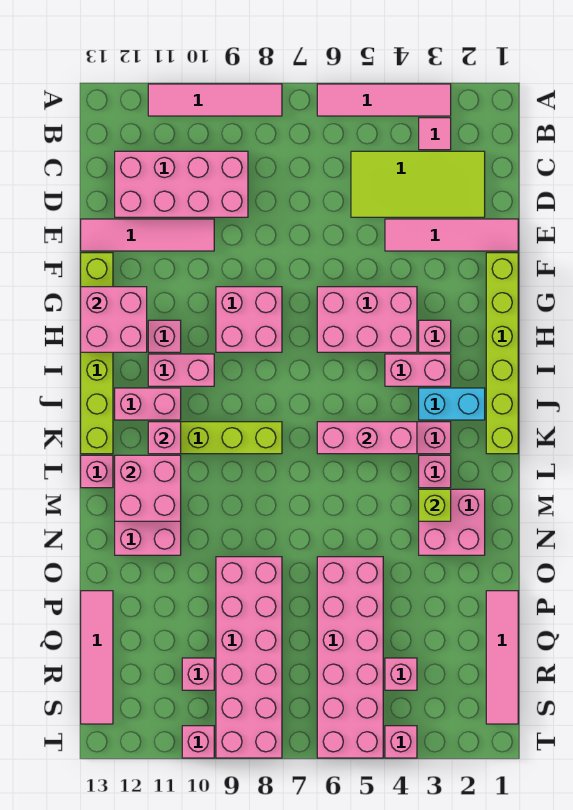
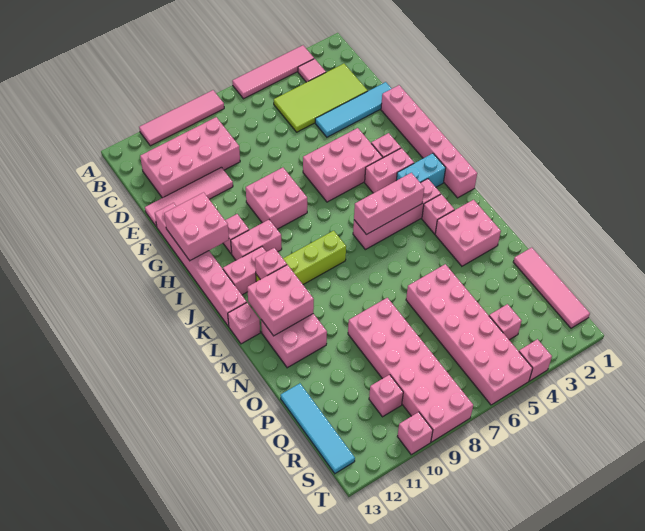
pink 1x4 tile [385,219,518,251] -> cyan 1x4 tile [315,82,392,137]
lime 1x6 brick [486,253,518,454] -> pink 1x6 brick [381,85,477,198]
lime 1x6 brick [81,253,113,454] -> pink 1x6 brick [155,203,247,326]
lime 1x1 brick [419,489,451,521] -> none
pink 1x4 tile [81,591,113,724] -> cyan 1x4 tile [280,383,355,473]

